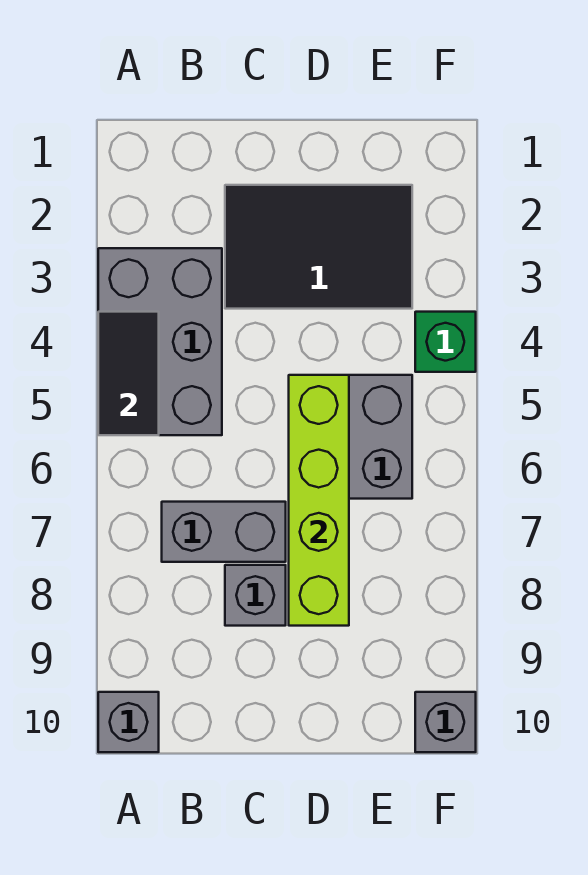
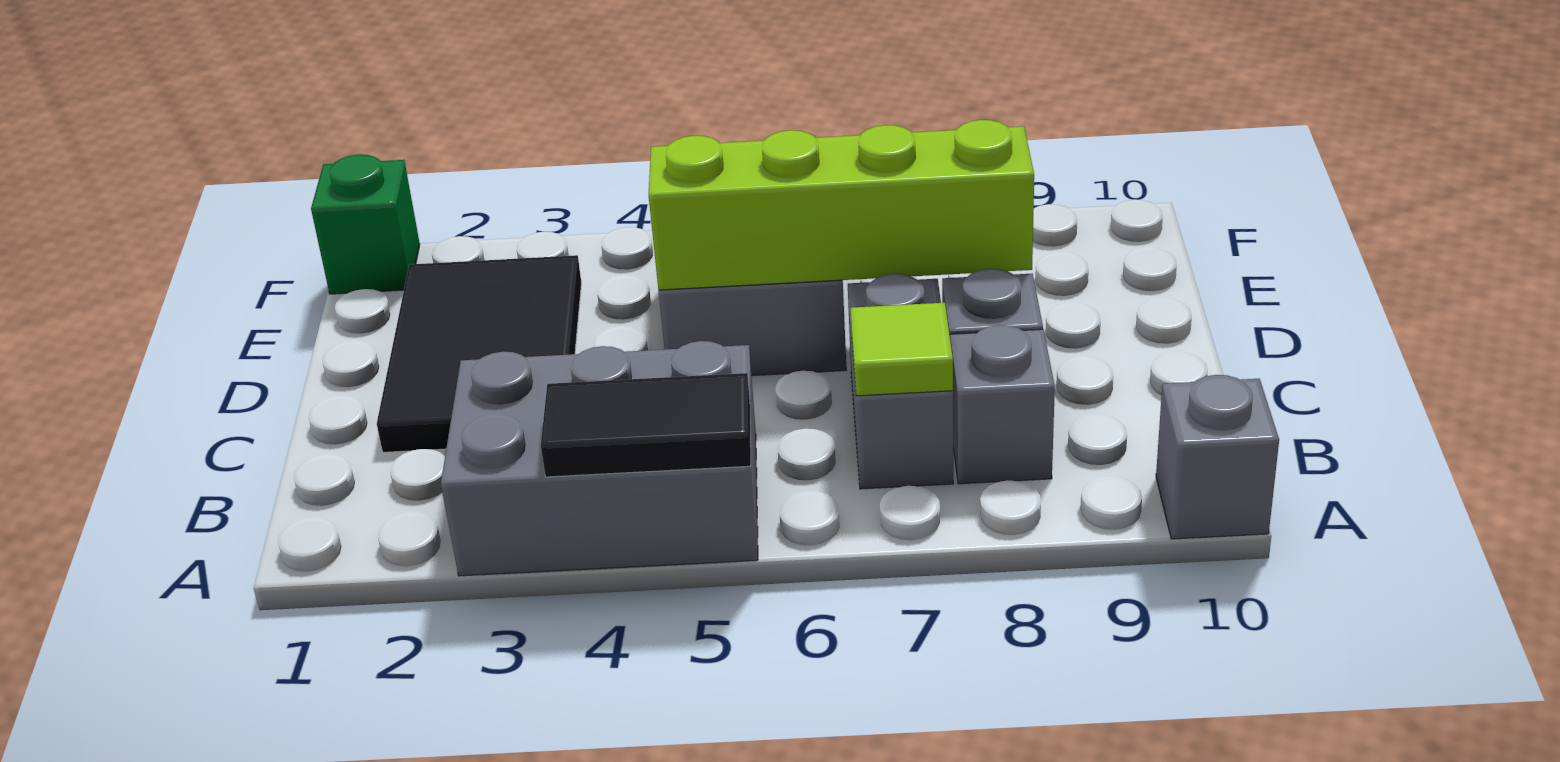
none -> lime 1x1 tile [851,303,953,396]
green 1x1 brick [415,312,476,372] -> green 1x1 brick moved to [311,154,420,294]
grey 1x1 brick [415,692,476,752] -> grey 1x1 brick moved to [950,325,1055,484]

